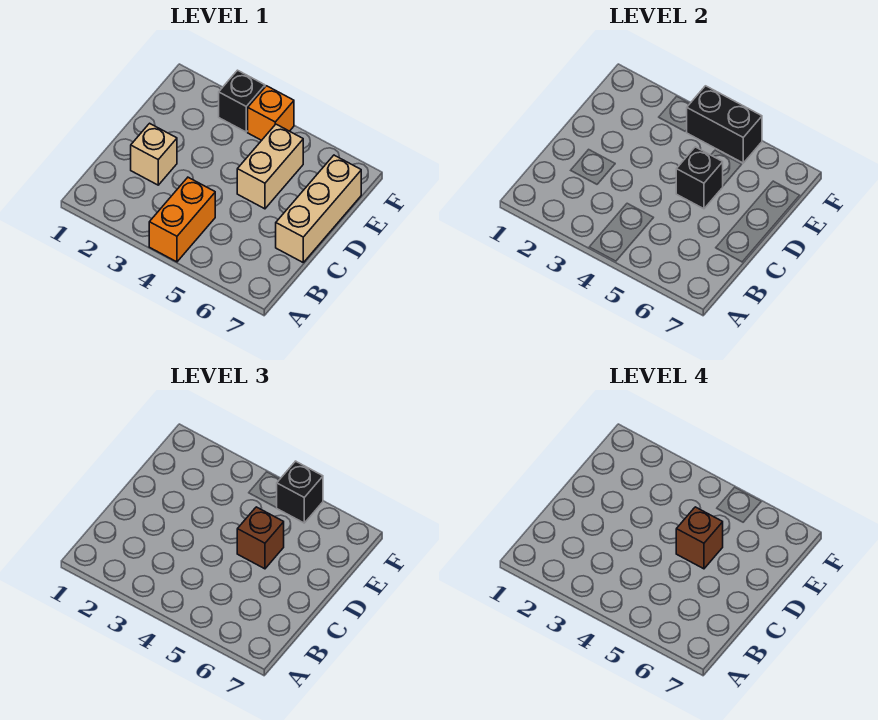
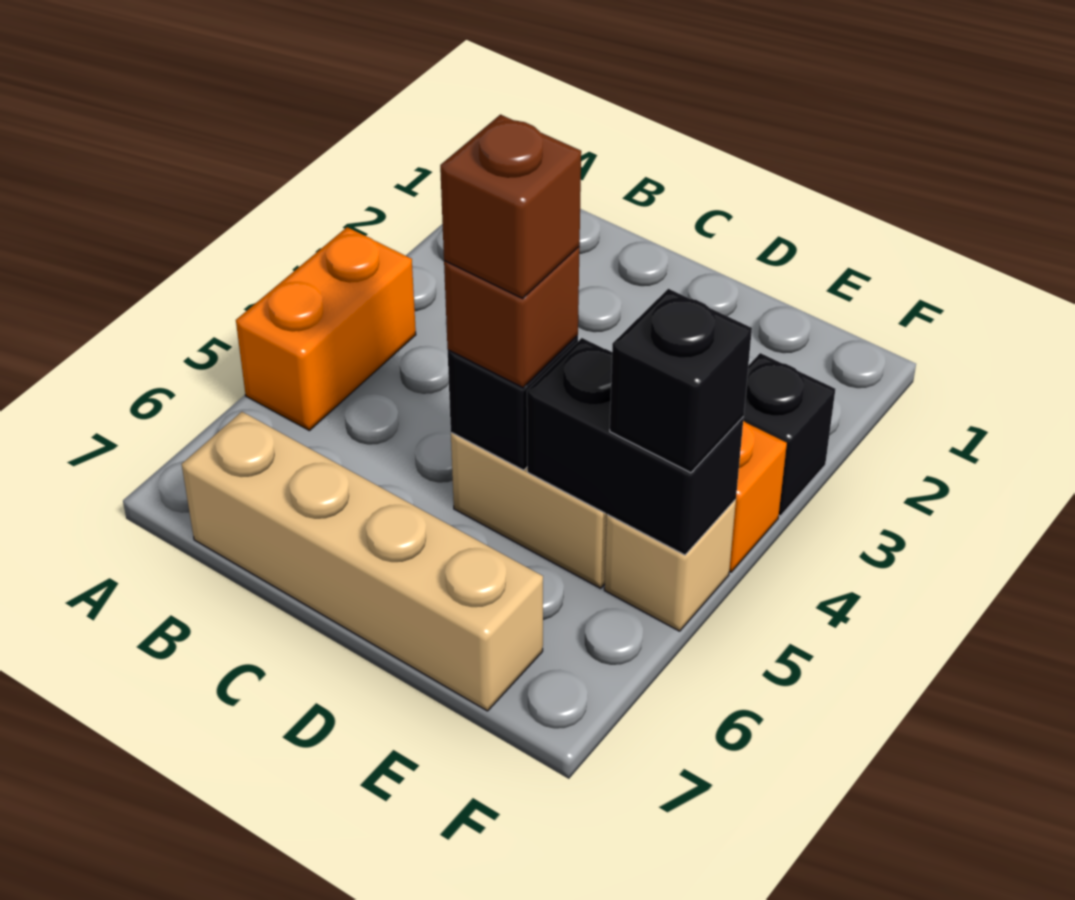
orange 1x2 brick [149,177,215,262] -> orange 1x2 brick turned to [236,227,416,431]
tan 1x1 brick [131,123,177,185] -> tan 1x1 brick moved to [604,499,736,631]
tan 1x3 brick [276,155,361,262] -> tan 1x4 brick [182,412,543,711]
black 1x2 brick [687,86,762,163] -> black 1x2 brick turned to [527,338,744,555]

